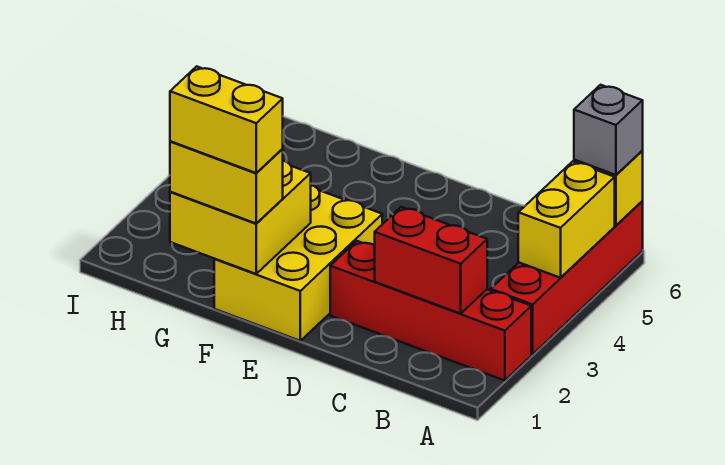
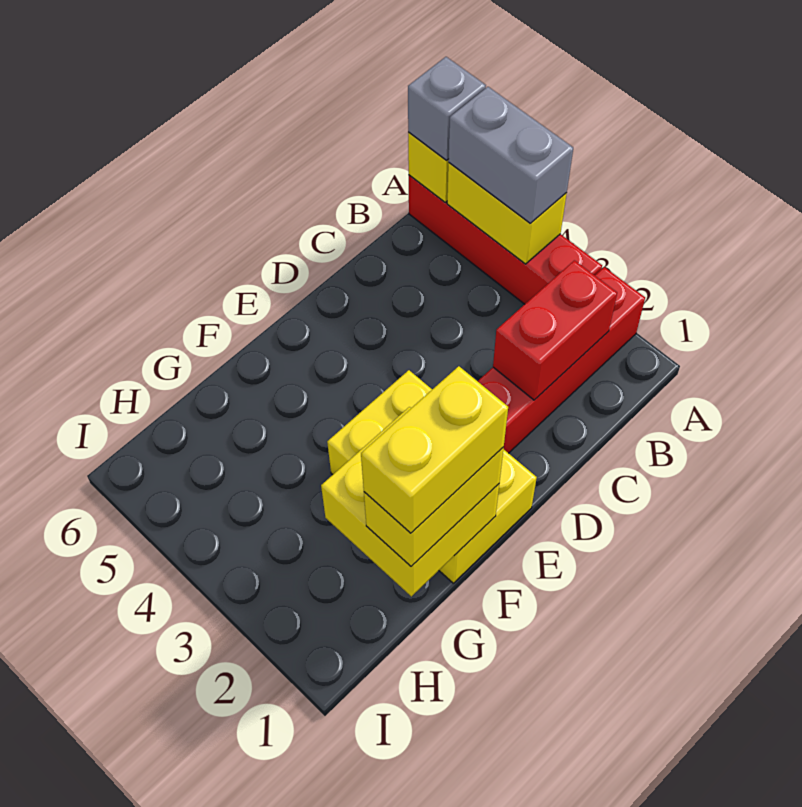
none -> grey 1x2 brick [448,87,573,223]

